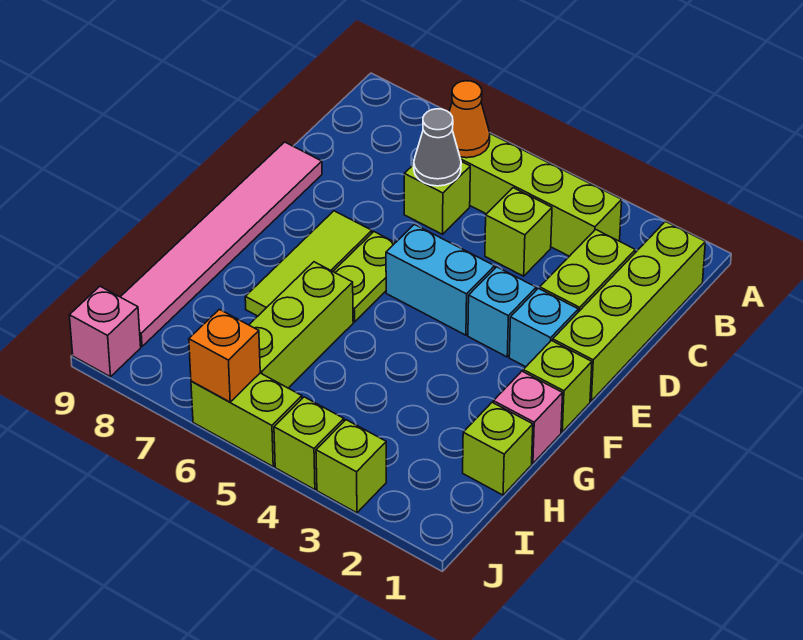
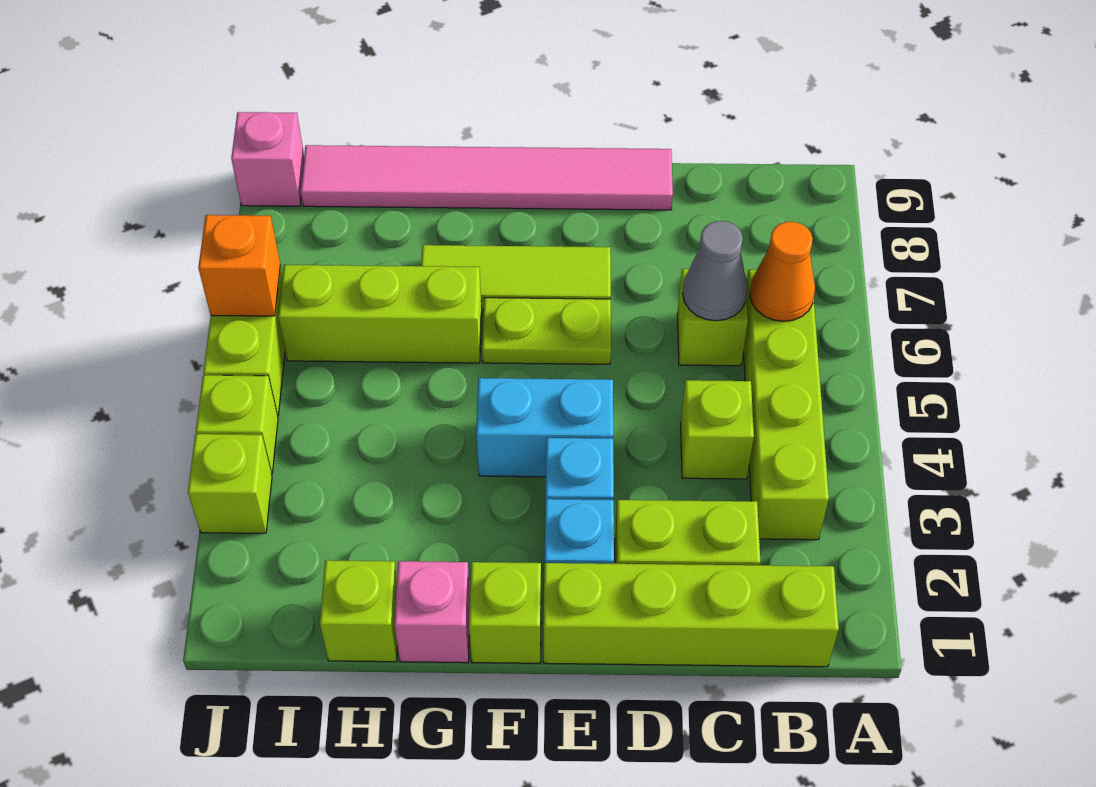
cyan 1x2 brick [386,224,495,335] -> cyan 1x2 brick turned to [476,378,613,477]

